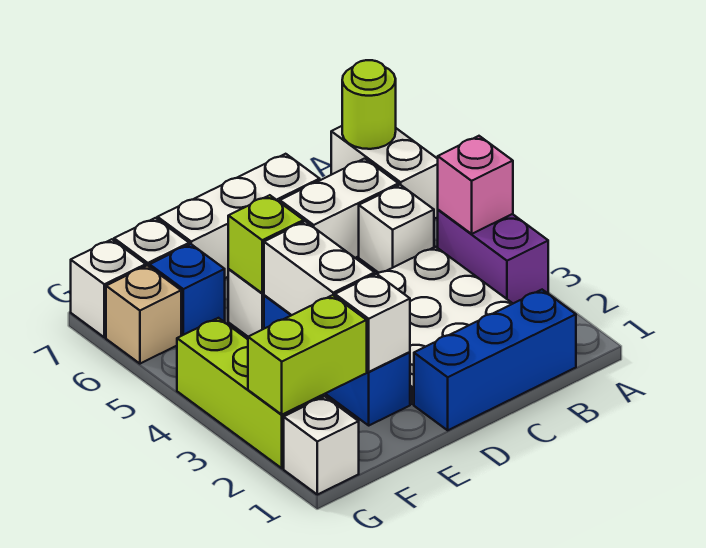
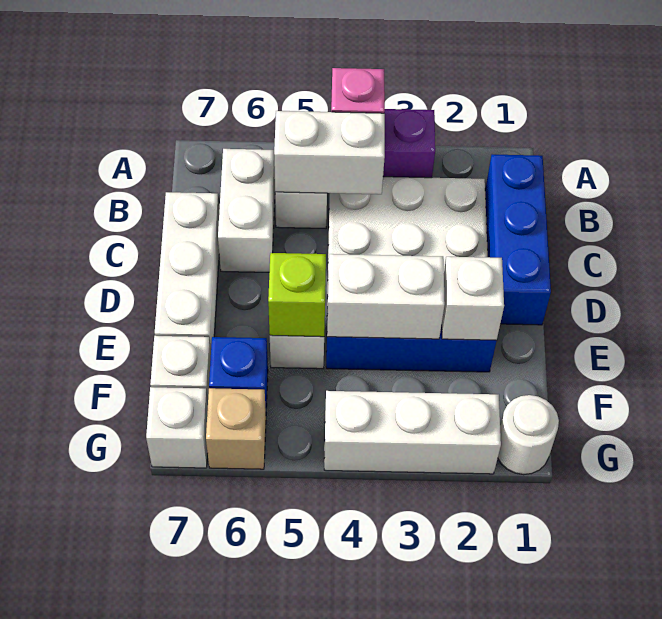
white 1x2 brick [331,126,438,219] -> white 1x2 brick moved to [274,111,385,194]
lime 1x1 round brick [342,60,396,149] -> none
lime 1x2 brick [248,295,367,415] -> none
white 1x1 brick [284,396,359,495] -> white 1x1 round brick [498,395,559,475]
lime 1x3 brick [177,318,323,468] -> white 1x3 brick [324,391,501,474]

